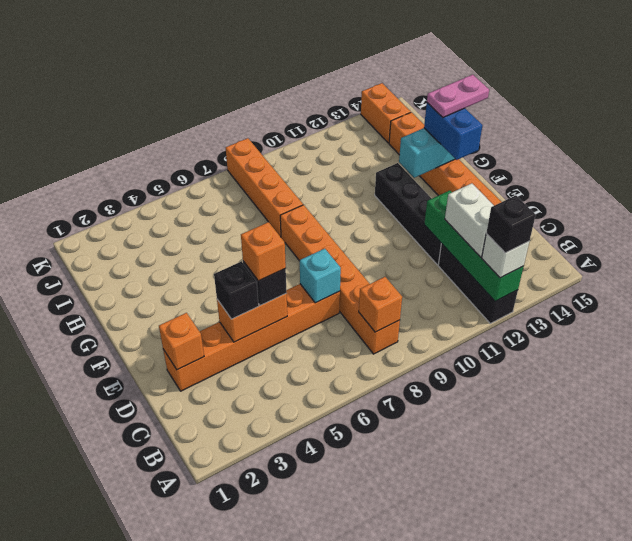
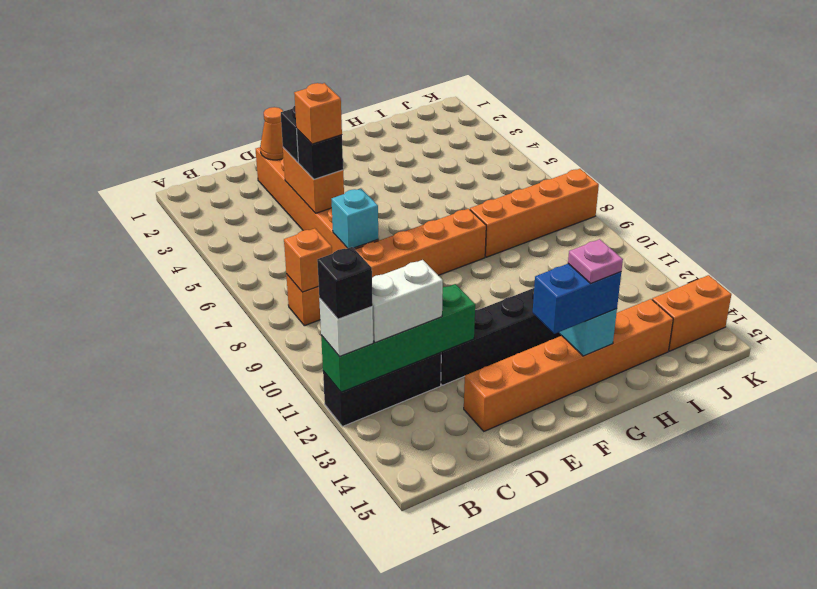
orange 1x1 brick [159,313,204,370] -> orange 1x1 cone [260,107,283,160]
pink 1x2 plate [427,75,489,117] -> pink 1x1 plate [568,239,623,283]

